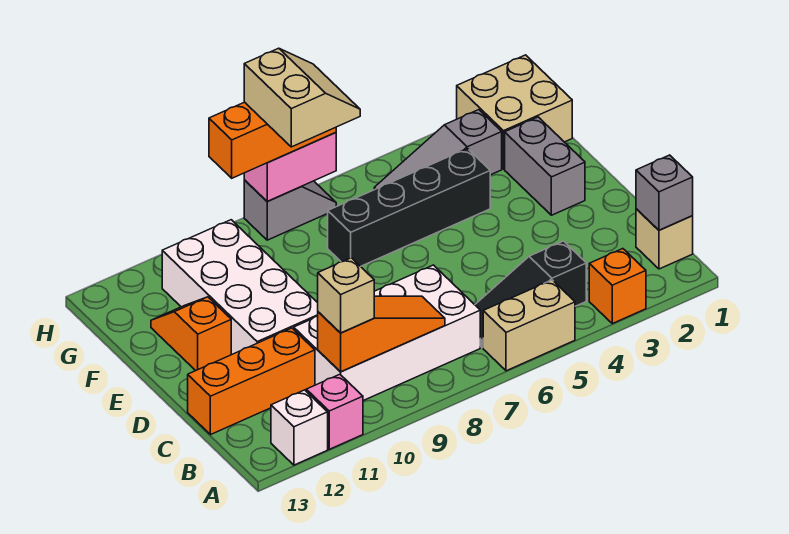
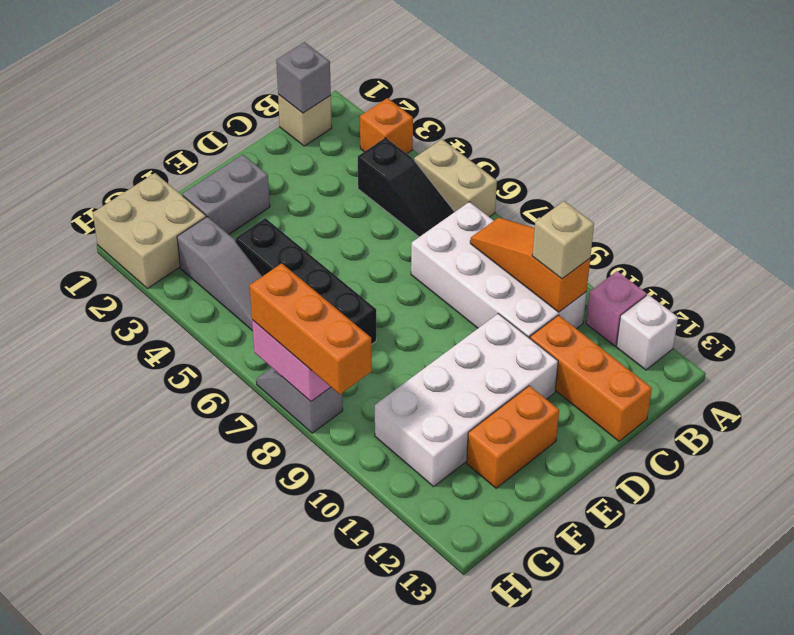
orange 1x2 slope [151,297,231,371] -> orange 1x2 brick [467,386,559,488]
tan 2x2 slope [244,48,360,147] -> none

